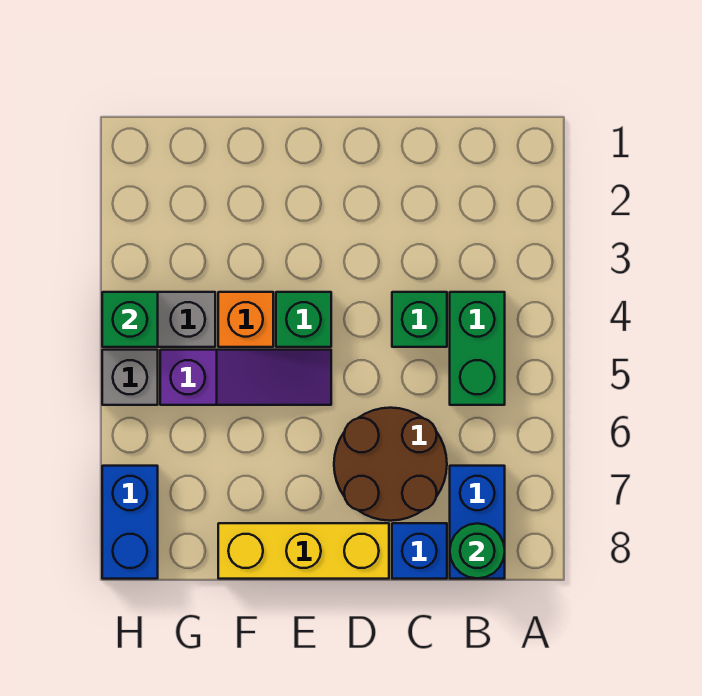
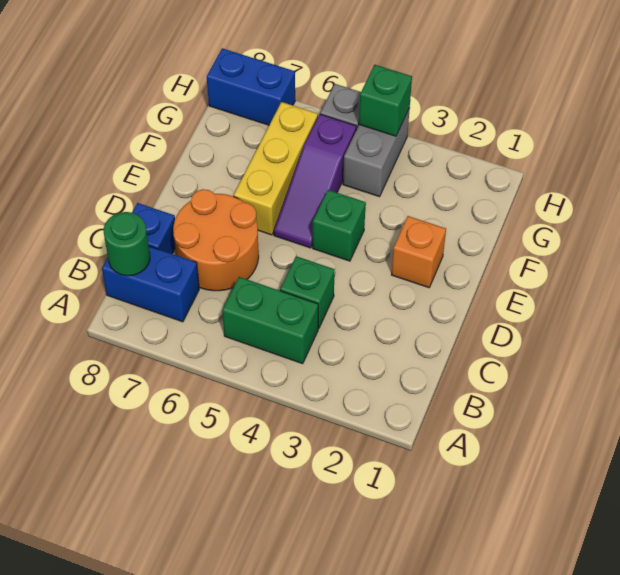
brown 2x2 round brick [334,408,447,521] -> orange 2x2 round brick [173,189,259,291]
yellow 1x3 brick [218,523,389,579] -> yellow 1x3 brick moved to [234,102,318,235]
orange 1x1 brick [218,292,273,347] -> orange 1x1 brick moved to [392,216,446,288]

